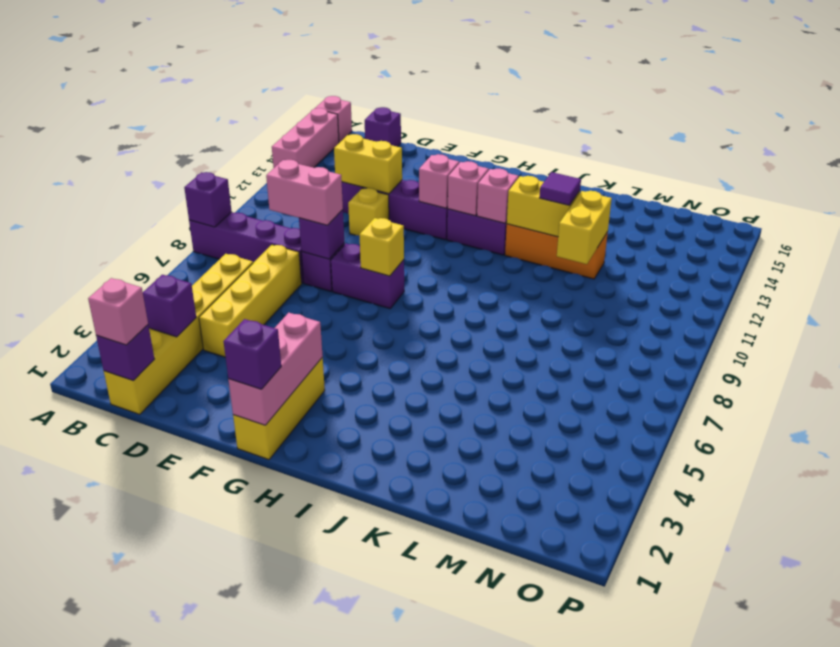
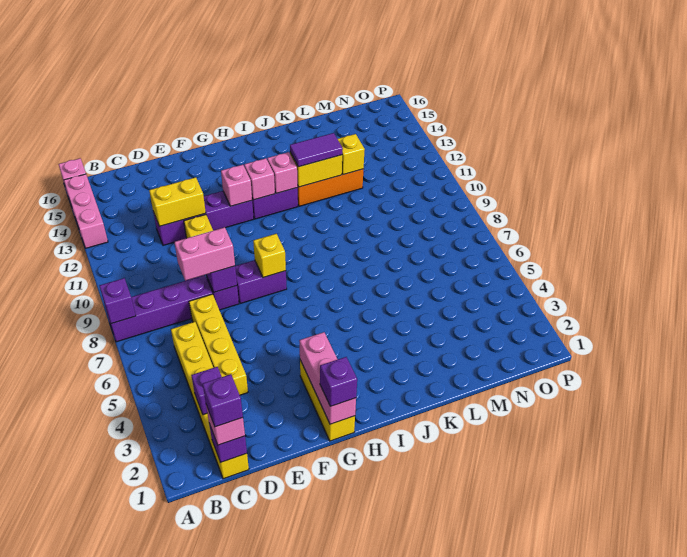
purple 1x1 brick [365,107,401,147] -> purple 1x1 brick moved to [203,374,243,427]
purple 1x1 tile [540,172,581,205] -> purple 1x2 tile [290,133,343,167]
yellow 1x2 brick [557,191,612,264] -> yellow 1x1 brick [338,134,365,175]

